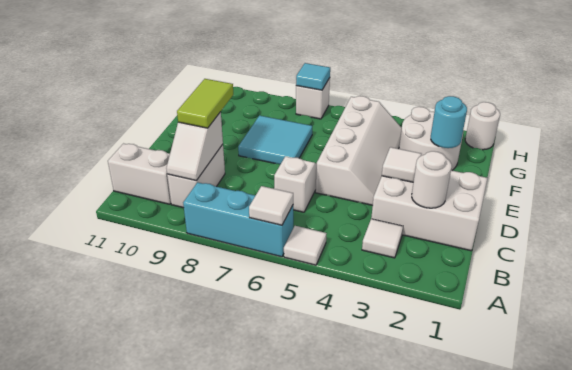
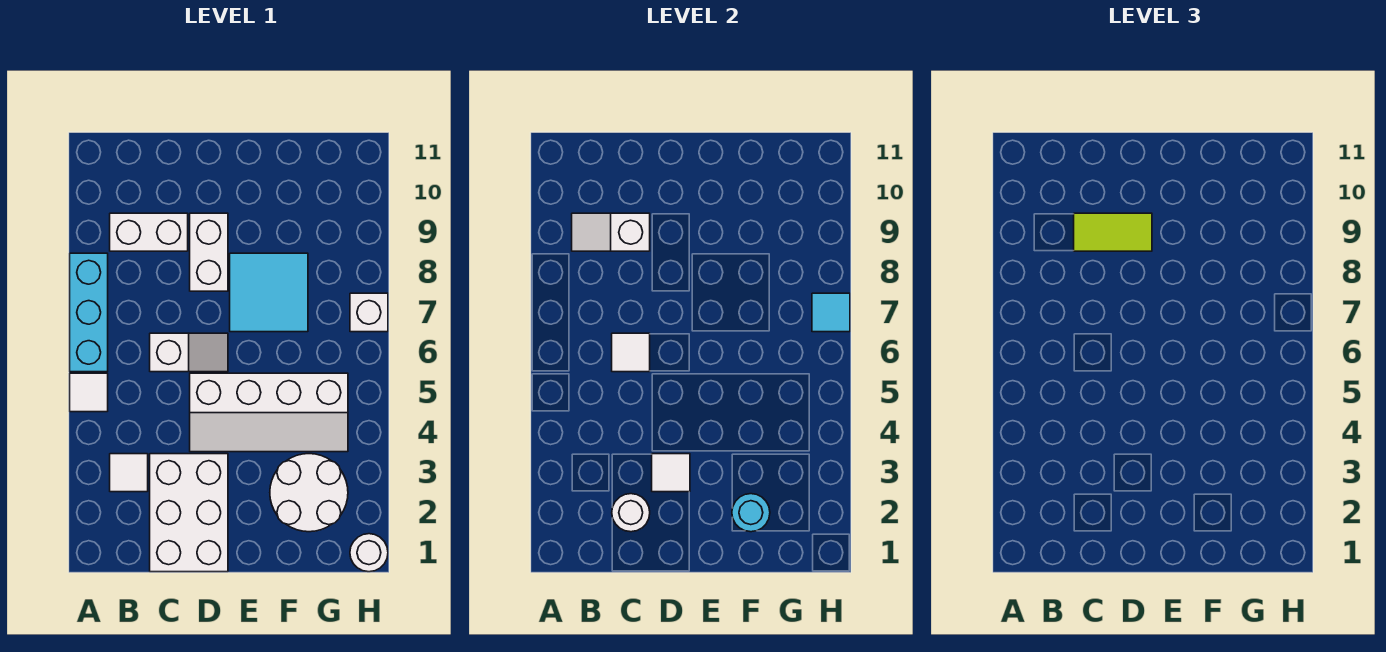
white 1x1 tile [249,186,293,225] -> white 1x1 tile moved to [612,333,650,372]
white 1x2 brick [108,144,171,204] -> white 1x2 brick moved to [190,213,228,291]

